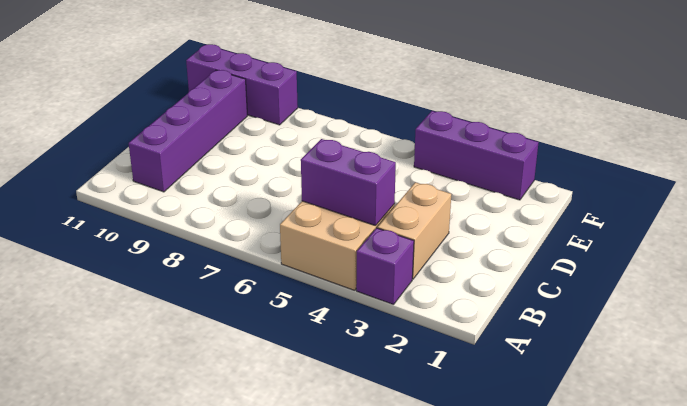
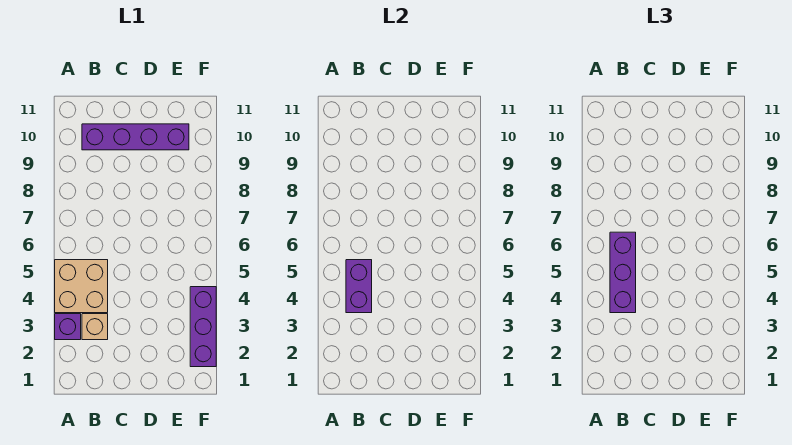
tan 1x2 brick [377,182,451,279] -> tan 1x1 brick [82,314,108,340]
purple 1x3 brick [186,44,298,125] -> purple 1x3 brick moved to [610,232,636,313]

